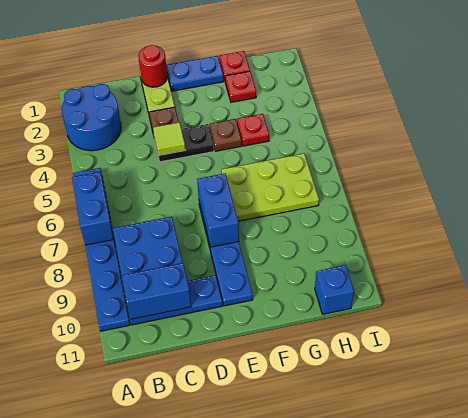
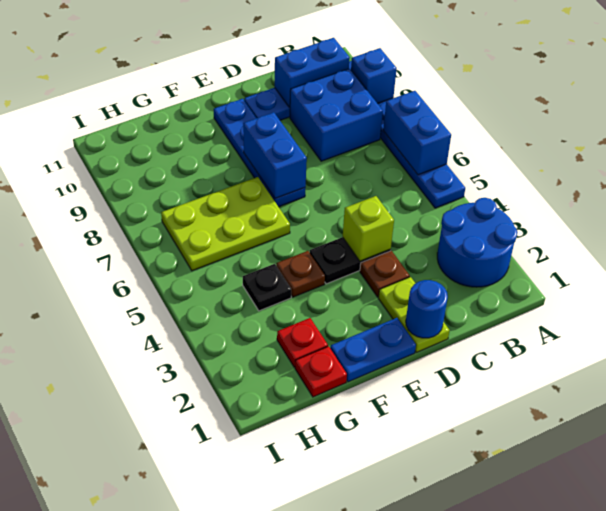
red 1x1 round brick [138,45,167,87] -> blue 1x1 round brick [406,280,448,338]
lime 1x1 tile [153,122,185,155] -> lime 1x1 brick [343,196,394,261]
red 1x1 plate [237,114,269,146] -> black 1x1 plate [243,264,291,311]
blue 1x1 brick [315,265,354,314] -> blue 1x1 brick moved to [351,48,397,103]

